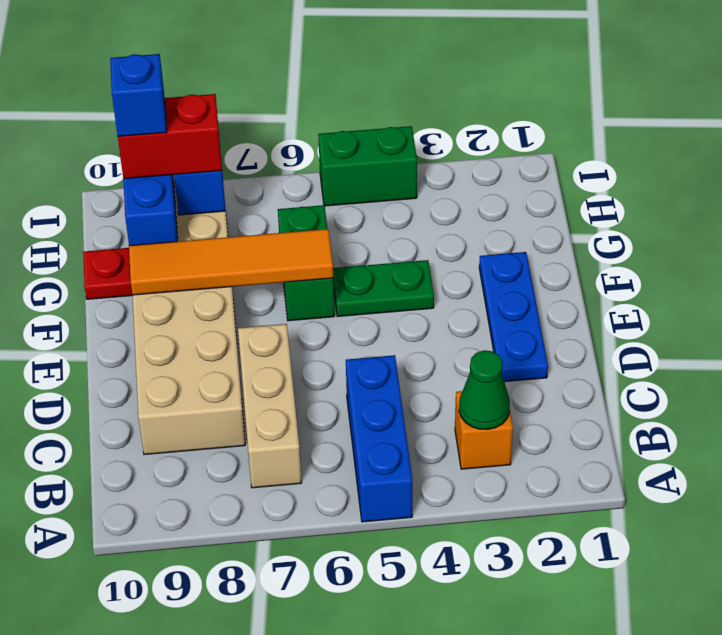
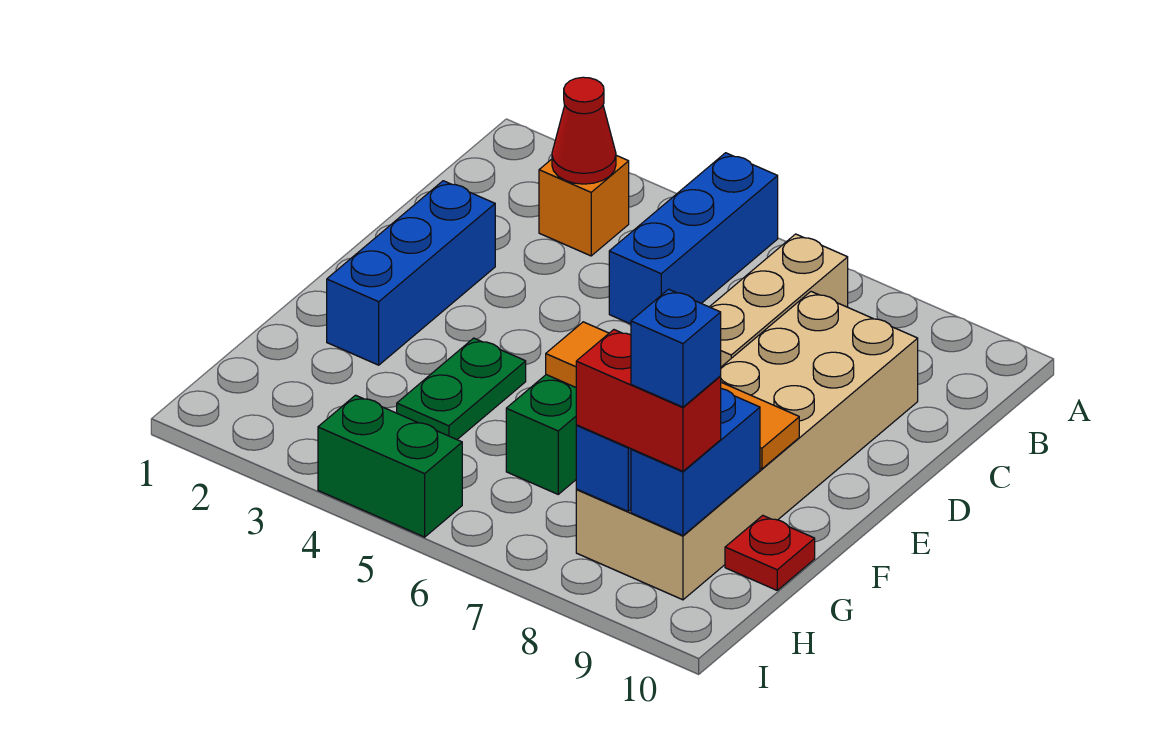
green 1x1 cone [459,350,510,429] -> red 1x1 cone [552,77,616,184]
blue 1x3 plate [479,252,548,382] -> blue 1x3 brick [327,181,495,365]
green 1x2 plate [333,260,434,317] -> green 1x2 plate turned to [397,338,526,439]

